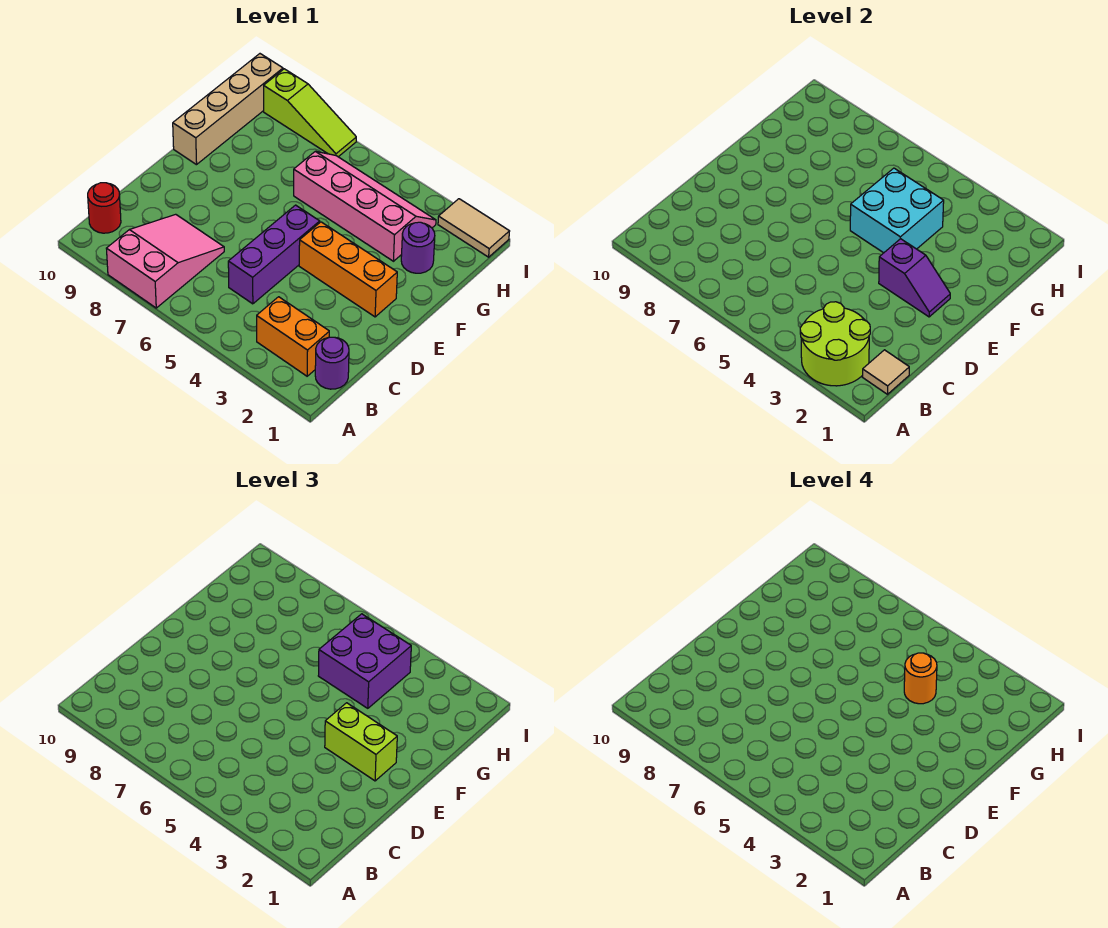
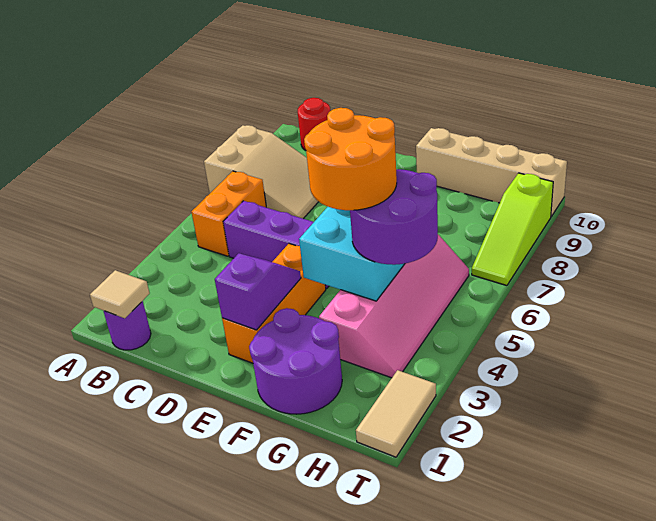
lime 2x2 round brick [800,302,870,386] -> none
pink 2x3 slope [106,214,224,308] -> tan 2x3 slope [204,125,319,219]
orange 1x2 brick [257,297,329,376] -> orange 1x2 brick moved to [192,171,266,256]
purple 1x2 slope [879,239,950,317] -> purple 1x2 slope turned to [215,253,301,330]
lime 1x2 brick [325,703,397,781] -> none
purple 1x1 round brick [401,222,435,273] -> purple 2x2 round brick [249,308,342,414]
purple 2x2 brick [318,614,411,708] -> purple 2x2 round brick [350,169,438,265]
orange 1x1 round brick [904,653,937,704] -> orange 2x2 round brick [304,108,397,210]

